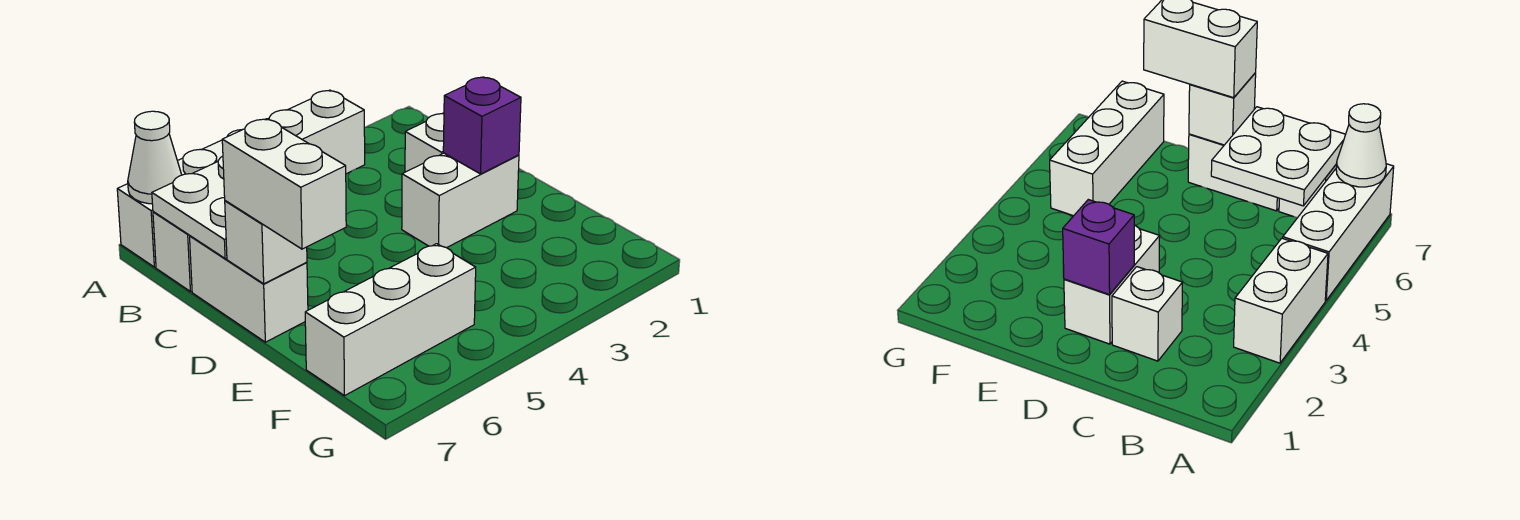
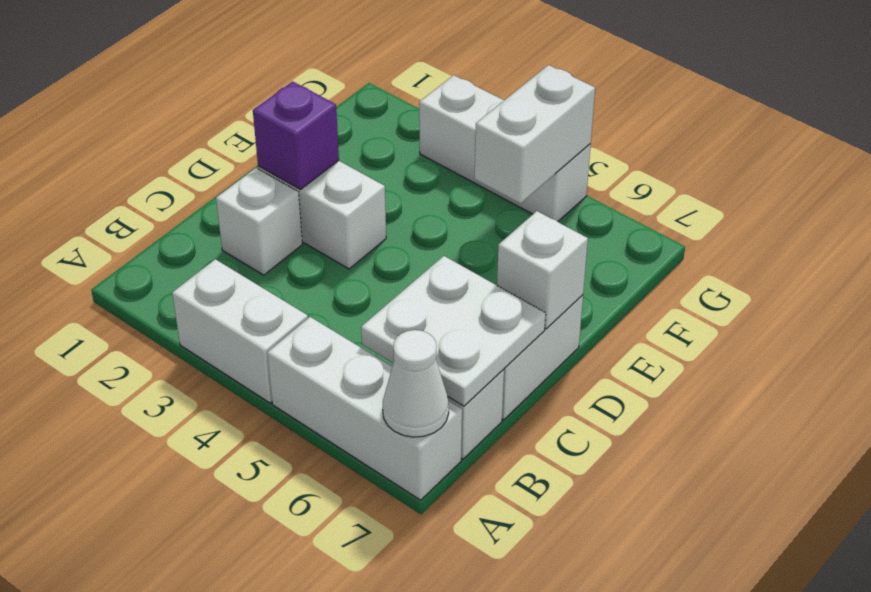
white 1x2 brick [222,119,346,249] -> white 1x2 brick moved to [475,65,595,203]
white 1x3 brick [305,244,476,396] -> white 1x3 brick moved to [419,75,591,221]

